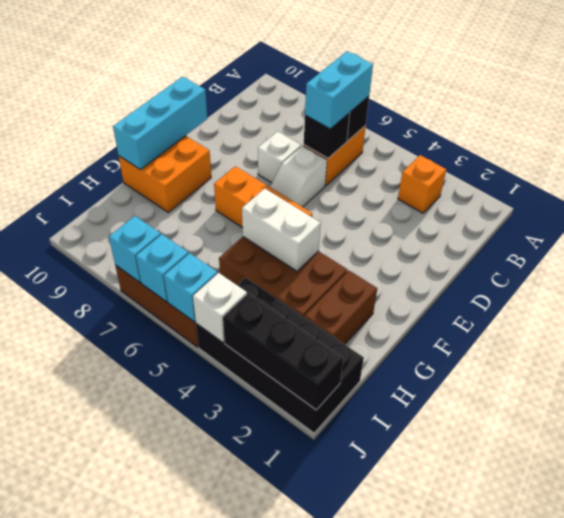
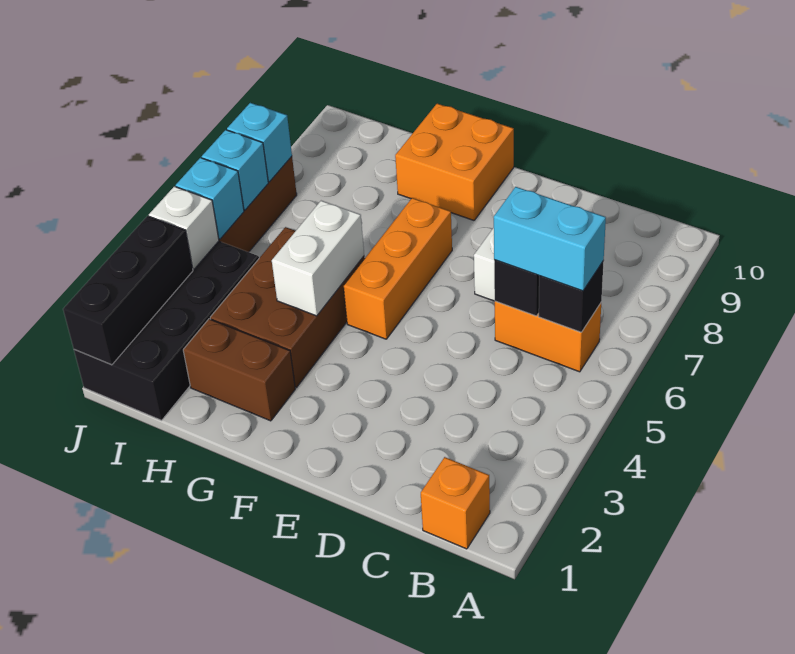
orange 1x1 brick [398,155,446,213] -> orange 1x1 brick moved to [421,457,490,549]
white 1x2 slope [270,146,327,207] -> none
cyan 1x3 brick [113,77,207,170] -> none

